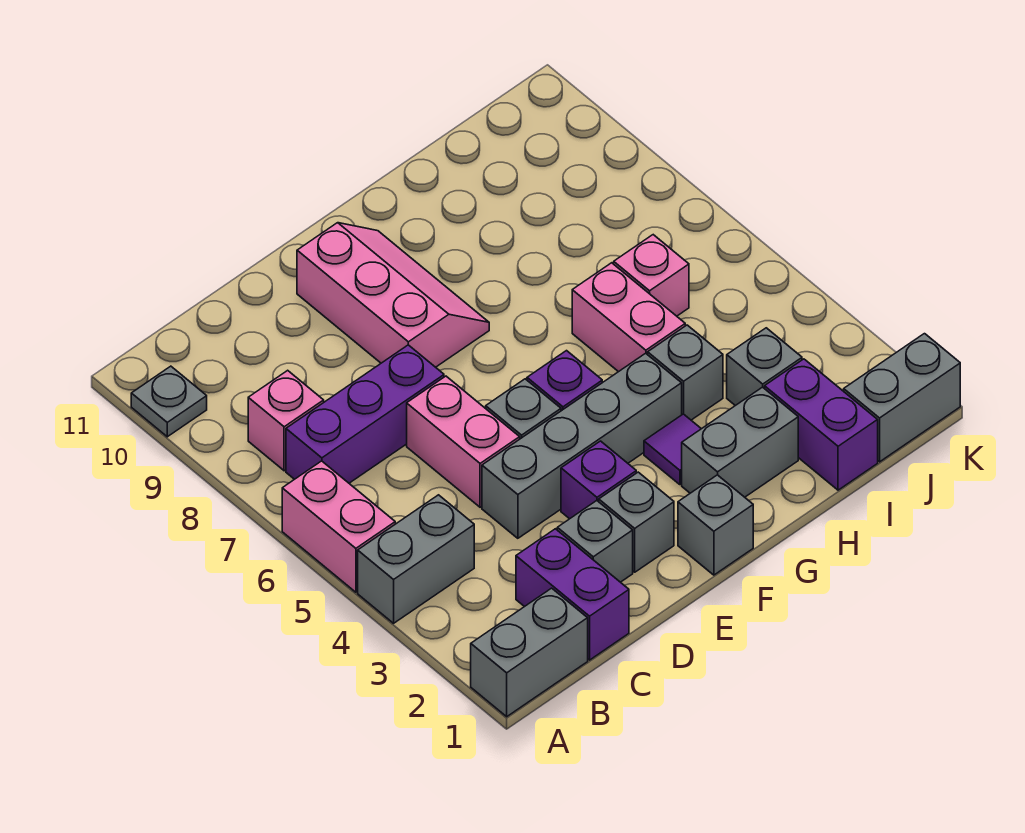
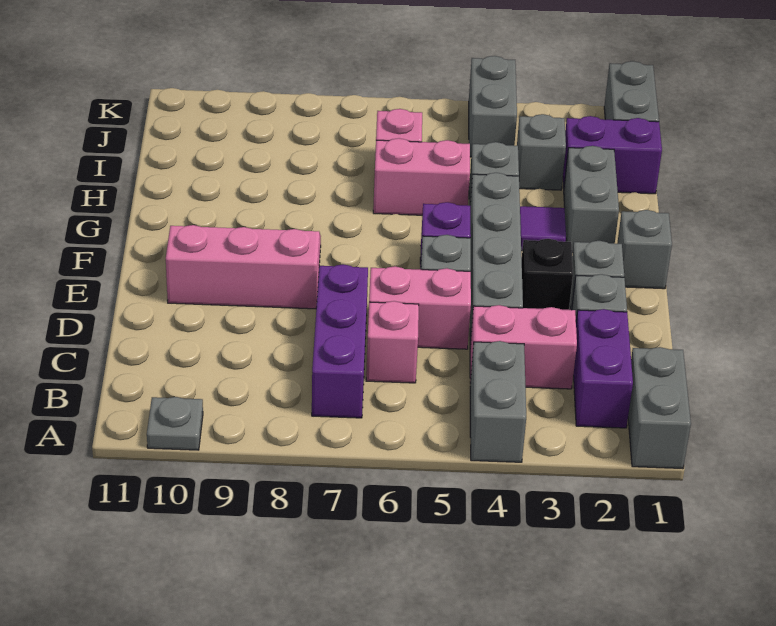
pink 1x2 brick [282,461,395,592] -> pink 1x2 brick moved to [470,305,577,389]
pink 1x1 brick [248,370,324,471] -> pink 1x1 brick moved to [366,301,419,383]
purple 1x2 brick [516,529,629,660] -> purple 1x2 brick turned to [573,309,633,428]
purple 1x1 brick [561,441,636,519] -> black 1x1 brick [522,239,573,310]
none -> grey 1x2 brick [469,56,517,157]

